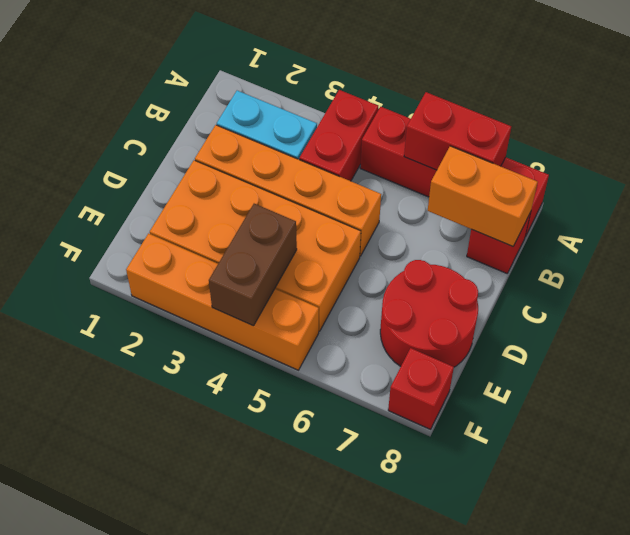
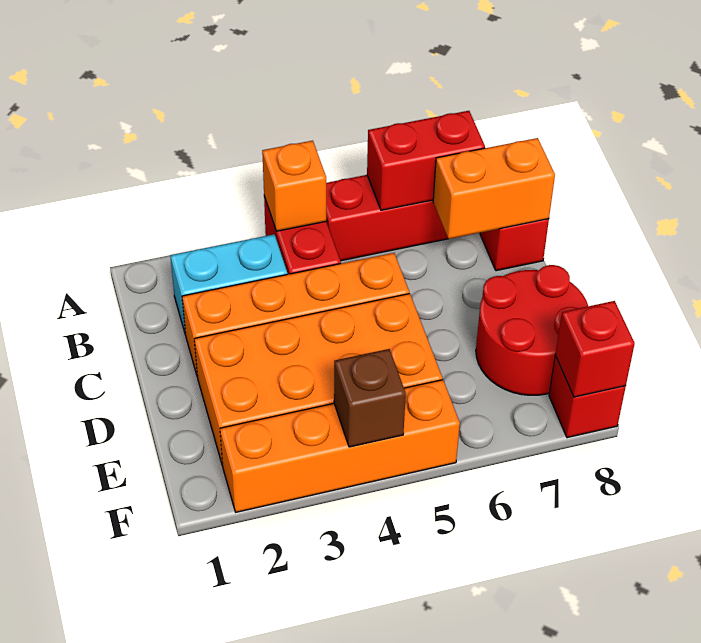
none -> orange 1x1 brick [262,141,326,231]
brown 1x2 brick [209,204,297,326] -> brown 1x1 brick [334,349,406,447]
none -> red 1x1 brick [555,301,635,397]

